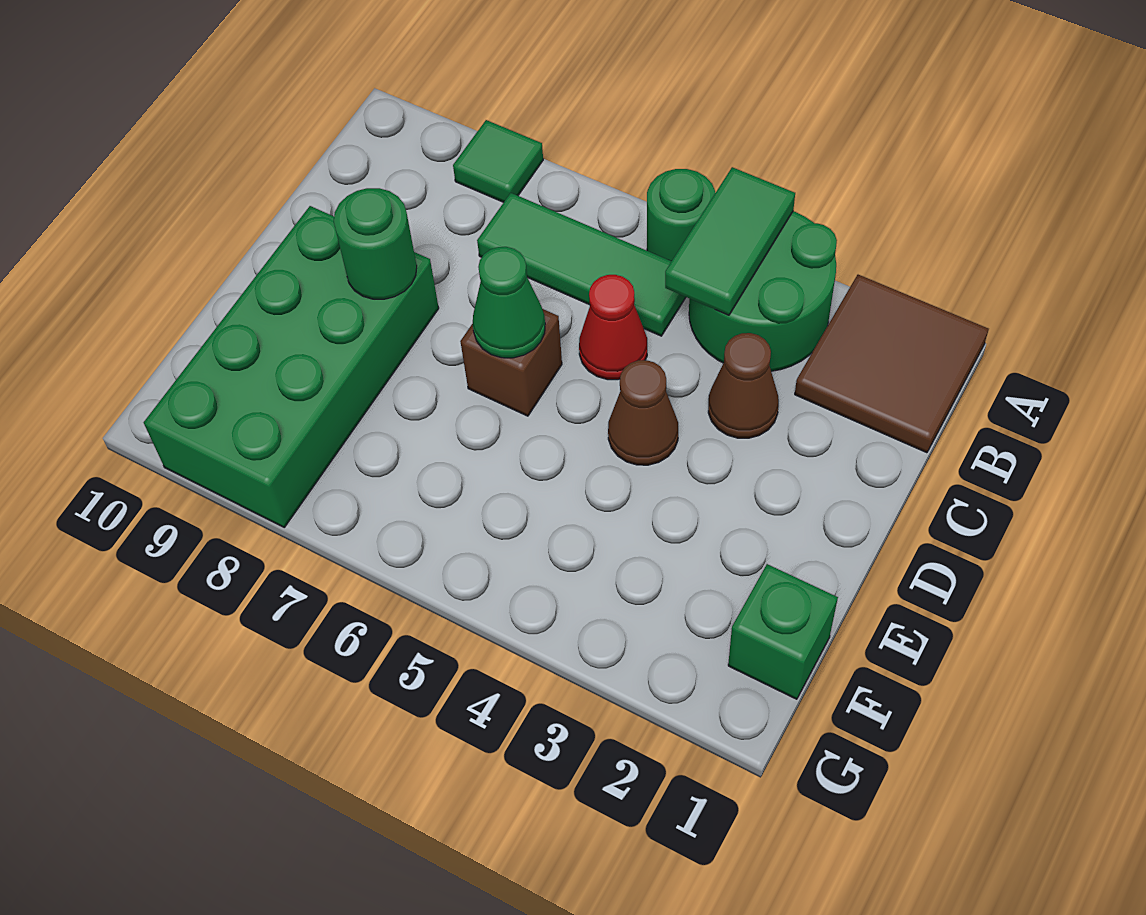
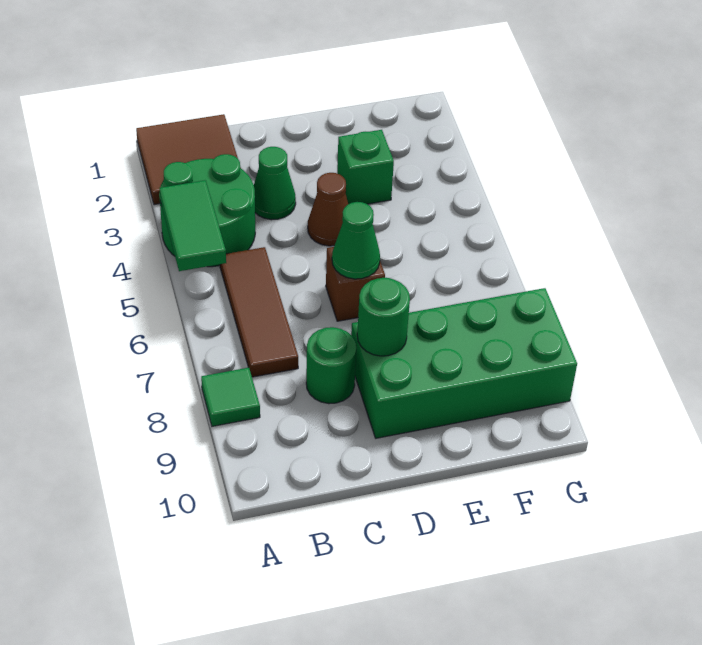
green 1x2 tile [665,167,795,315] -> green 1x2 tile turned to [160,180,226,271]
green 1x1 round brick [647,169,715,261] -> green 1x1 round brick moved to [306,327,356,404]
green 1x3 tile [477,193,686,336] -> brown 1x3 tile [220,247,298,377]
brown 1x1 cone [708,333,779,438] -> green 1x1 cone [254,147,296,220]
red 1x1 cone [579,275,647,380] -> none
green 1x1 brick [728,564,838,699] -> green 1x1 brick moved to [337,130,394,204]

